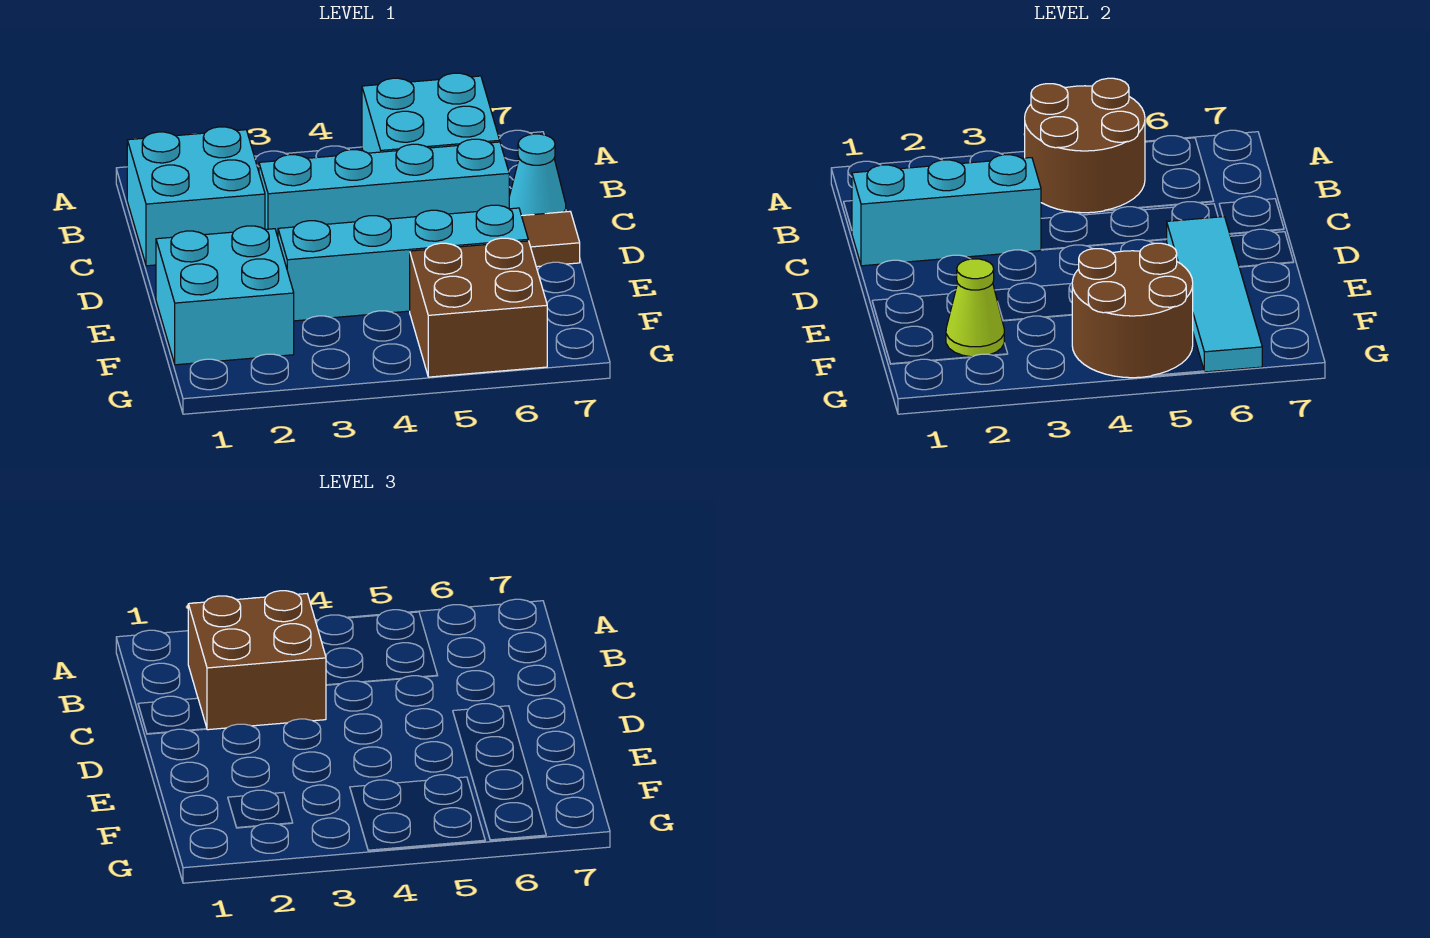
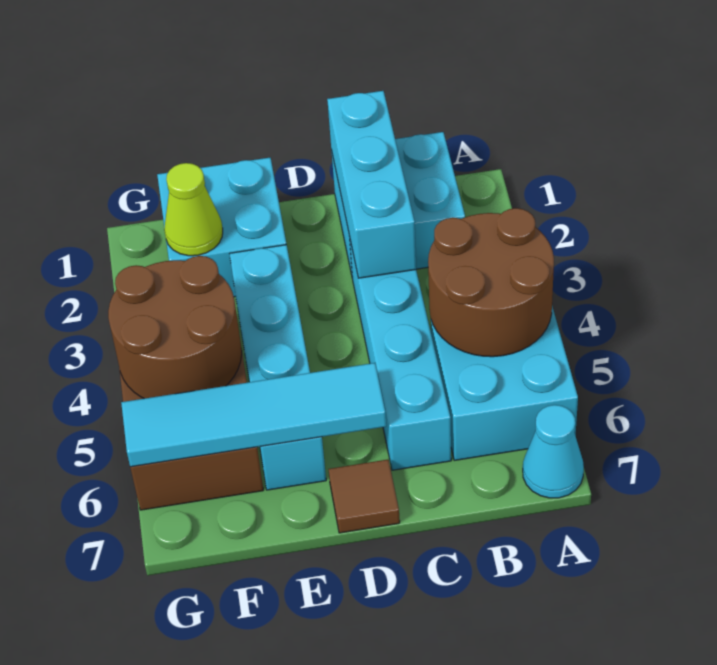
brown 2x2 brick [188,591,326,730] -> none
cyan 1x1 cone [509,134,566,216] -> cyan 1x1 cone moved to [523,405,584,498]

